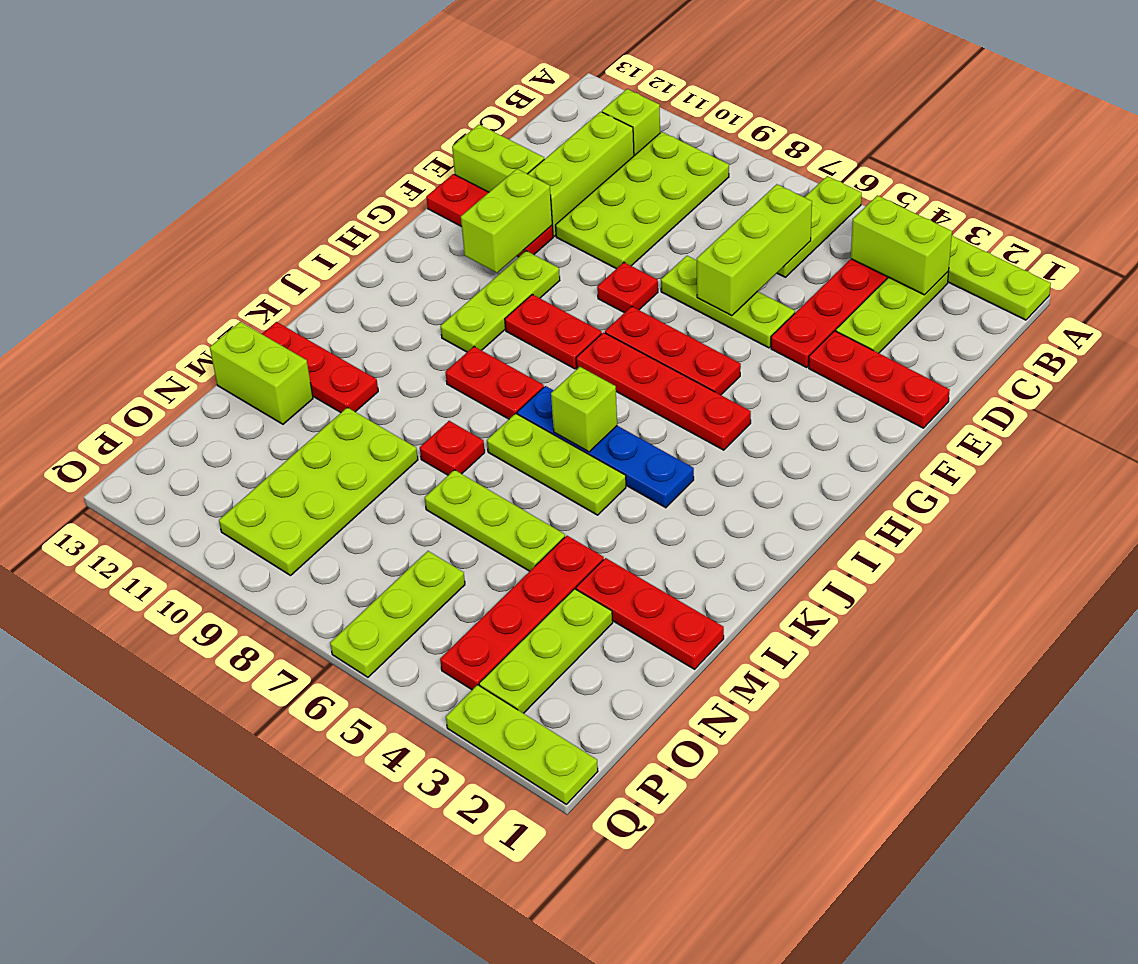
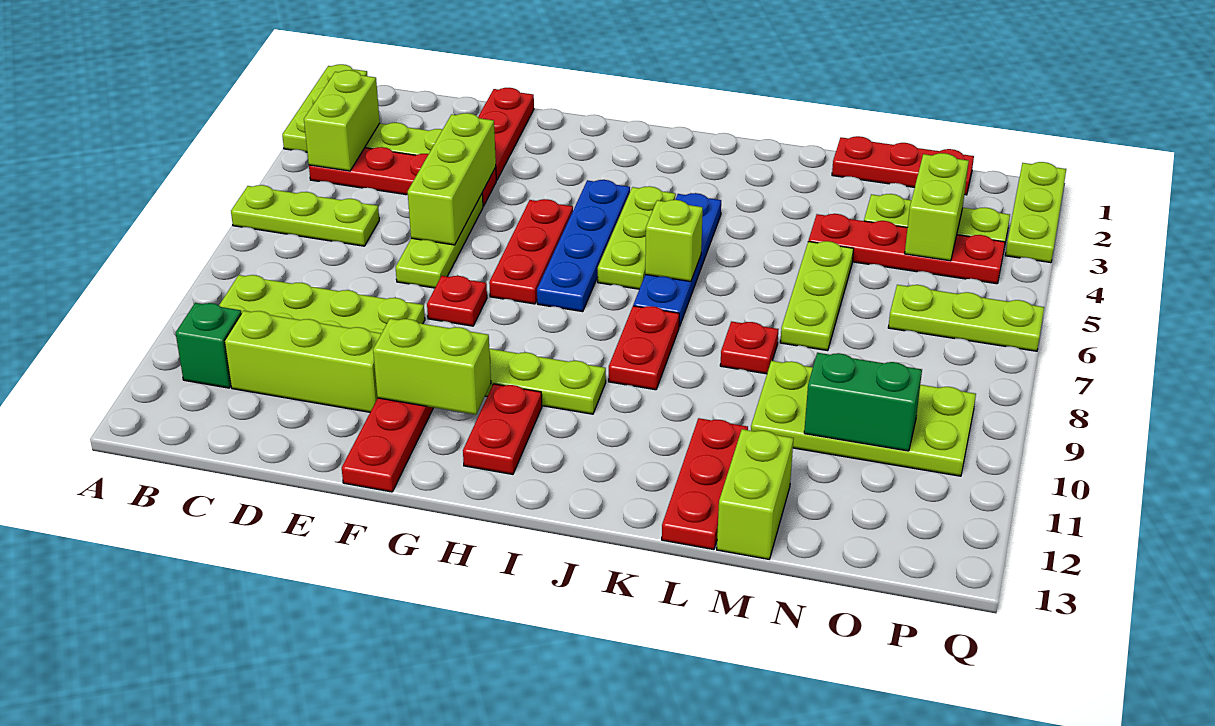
lime 1x1 brick [602,89,660,156] -> green 1x1 brick [176,303,242,388]
lime 1x3 brick [697,184,812,316] -> lime 1x3 brick turned to [408,113,496,245]
lime 1x2 brick [452,124,544,192] -> lime 1x2 brick moved to [905,153,969,261]
red 1x4 plate [576,332,751,450] -> blue 1x4 plate [537,180,630,312]
red 1x2 plate [505,294,602,369] -> red 1x2 plate moved to [463,384,542,474]
lime 1x3 plate [487,413,626,515] -> lime 1x3 plate moved to [598,186,676,289]
red 1x3 plate [576,558,724,669] -> red 1x3 plate turned to [832,136,974,195]
none -> green 1x2 brick [804,353,922,451]

